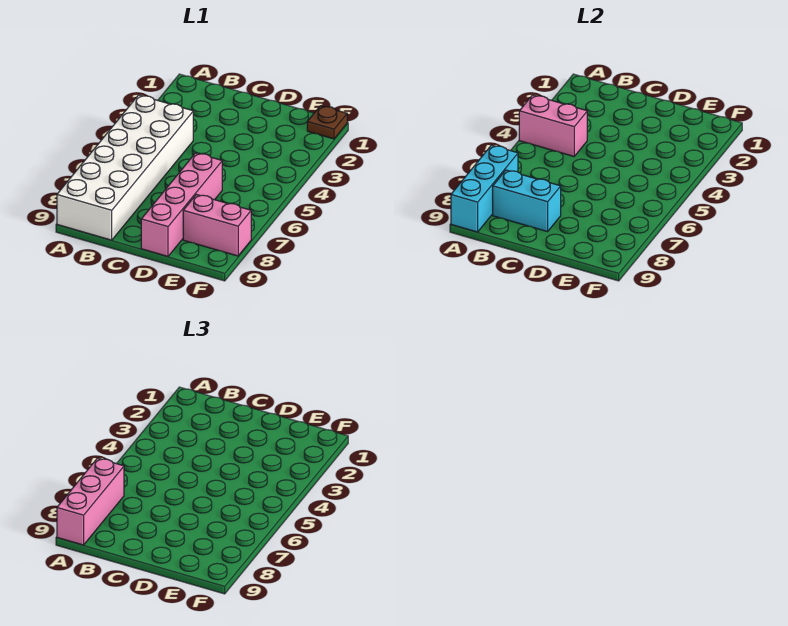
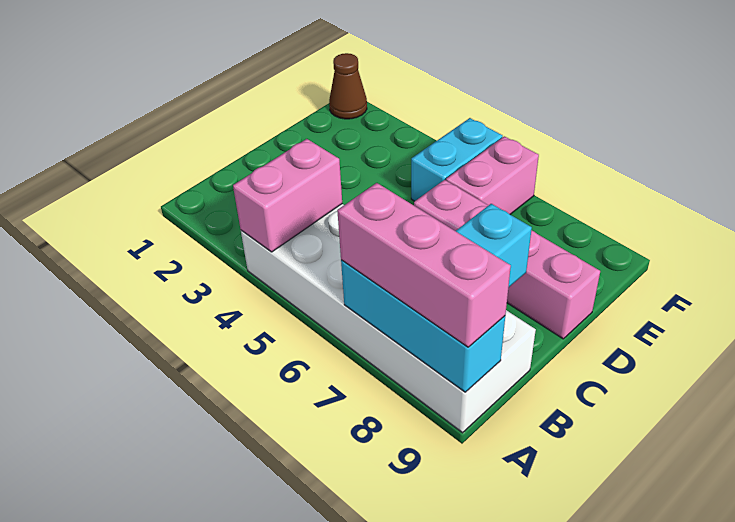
none -> cyan 1x2 brick [411,118,503,201]
pink 1x2 brick [183,195,251,256] -> pink 1x2 brick moved to [446,136,539,214]
brown 1x1 plate [307,106,347,139] -> brown 1x1 cone [329,53,367,119]

